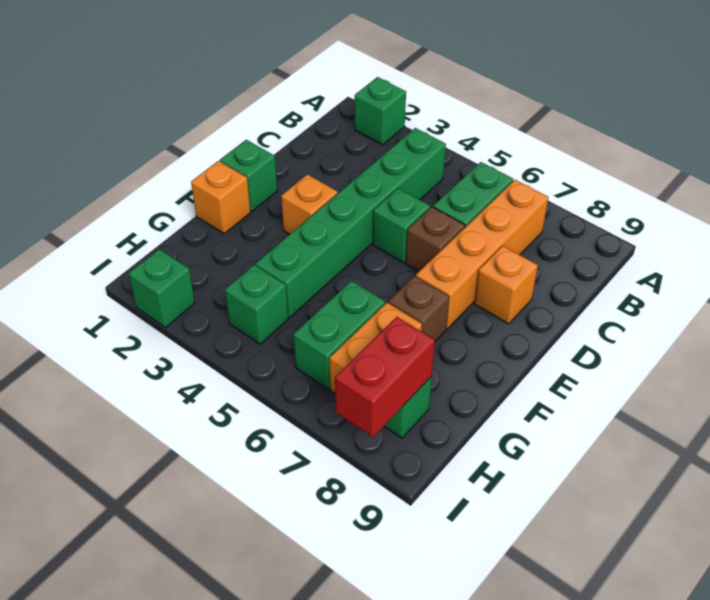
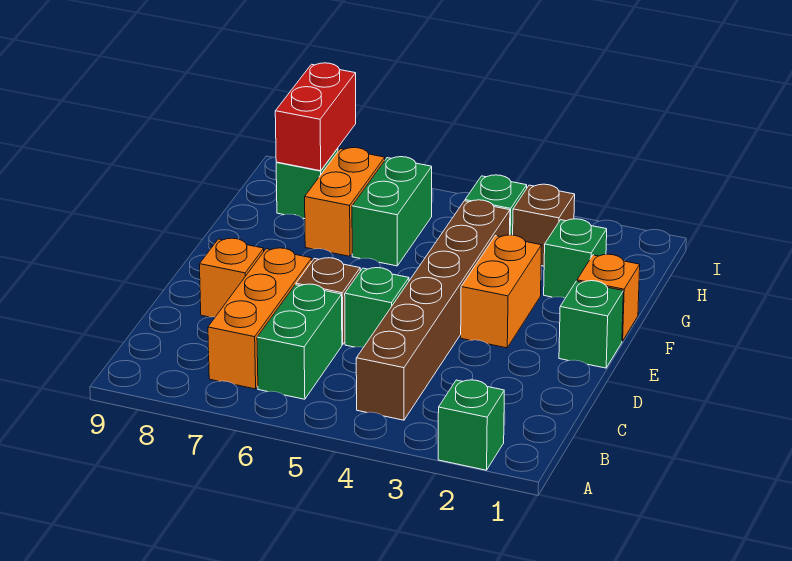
green 1x6 brick [256,128,446,317] -> brown 1x6 brick [356,200,510,420]
orange 1x4 brick [416,180,548,329] -> orange 1x3 brick [208,248,312,389]
orange 1x1 brick [281,174,338,234] -> orange 1x2 brick [461,235,542,348]
brown 1x1 brick [388,276,449,341] -> brown 1x1 brick moved to [513,184,575,266]
green 1x1 brick [129,249,195,327] -> green 1x1 brick moved to [544,219,607,298]

